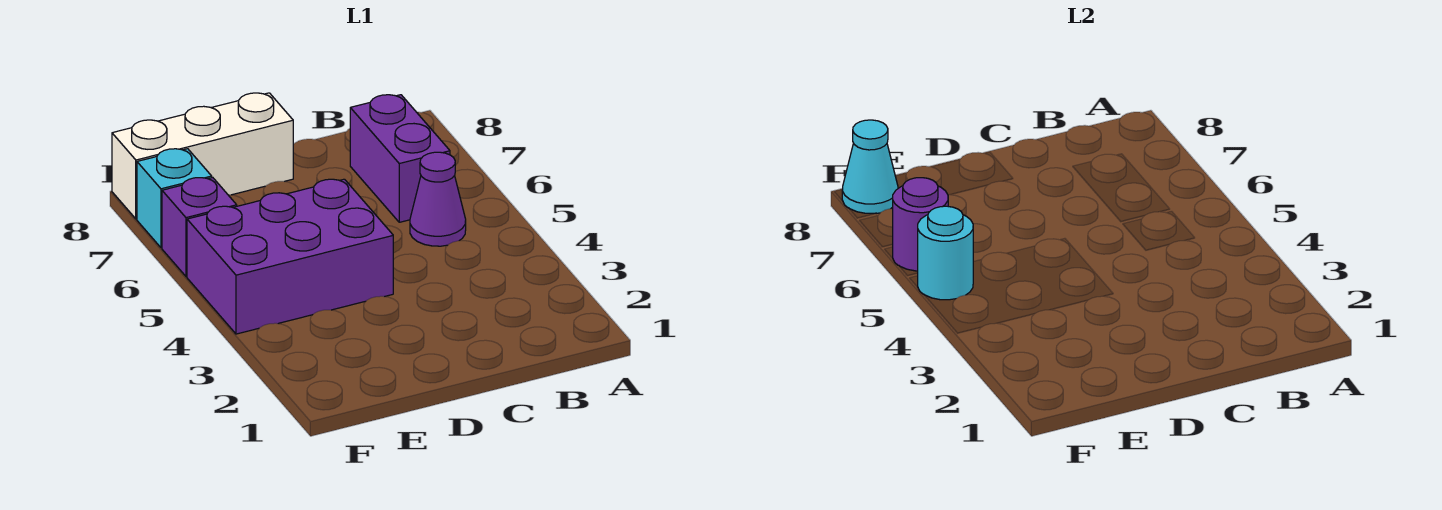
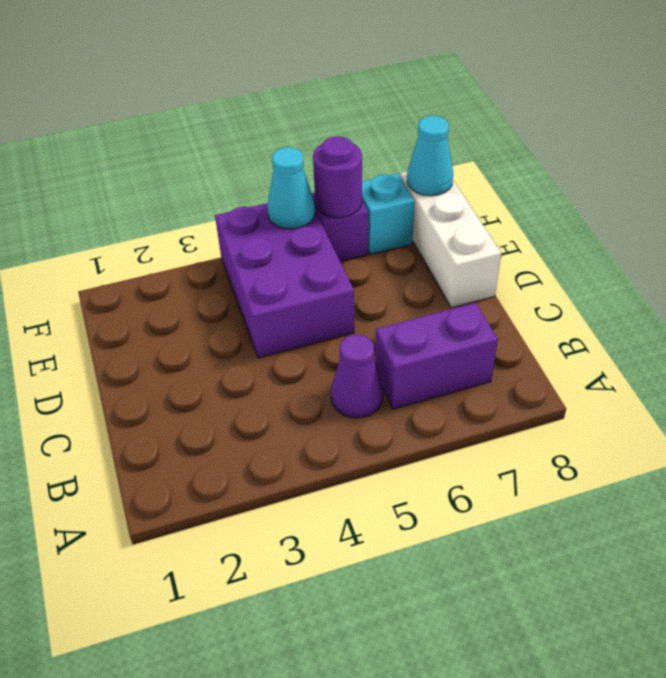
cyan 1x1 round brick [918,206,973,300] -> cyan 1x1 cone [267,147,315,229]

